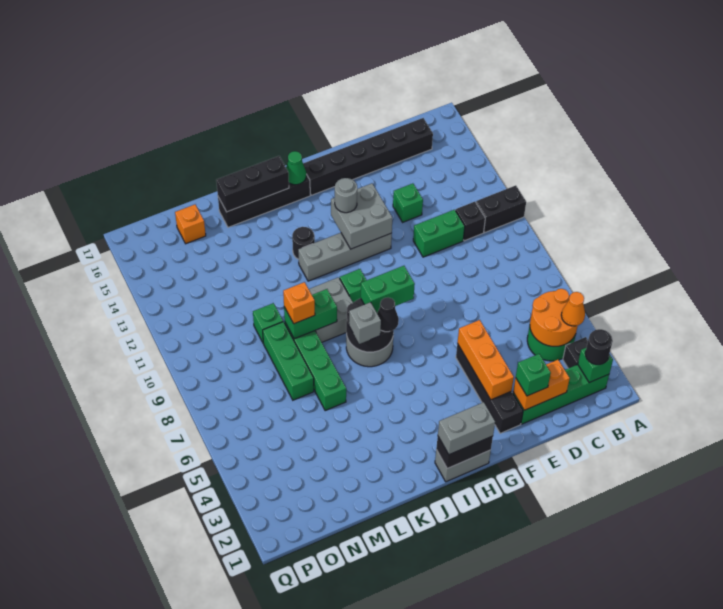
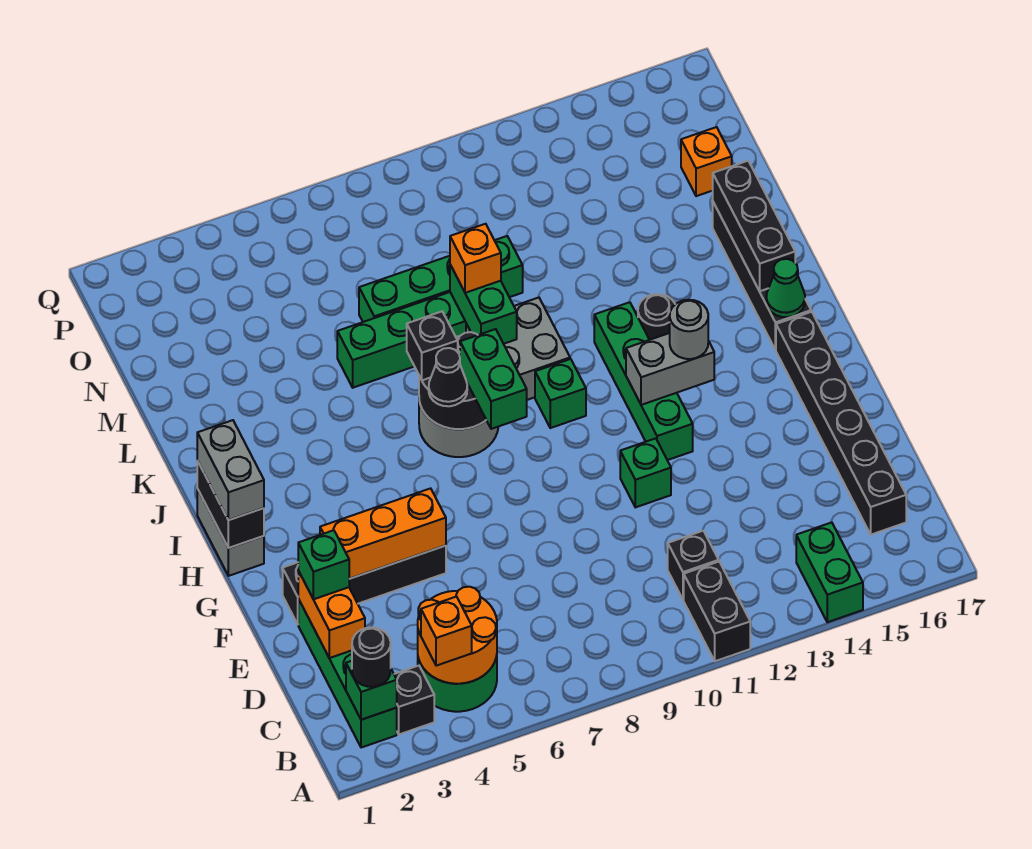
orange 1x1 cone [561,292,585,326] -> orange 1x1 brick [421,597,472,666]
green 1x2 brick [413,210,465,257] -> green 1x2 brick moved to [796,522,863,622]
green 1x1 brick [393,183,423,222] -> green 1x1 brick moved to [620,438,671,507]
grey 1x4 brick [298,233,392,281] -> green 1x4 brick [594,302,693,460]
grey 2x2 brick [331,183,392,249] -> grey 1x2 brick [626,333,714,405]
grey 1x1 brick [349,302,381,344] -> black 1x1 brick [407,312,458,380]

